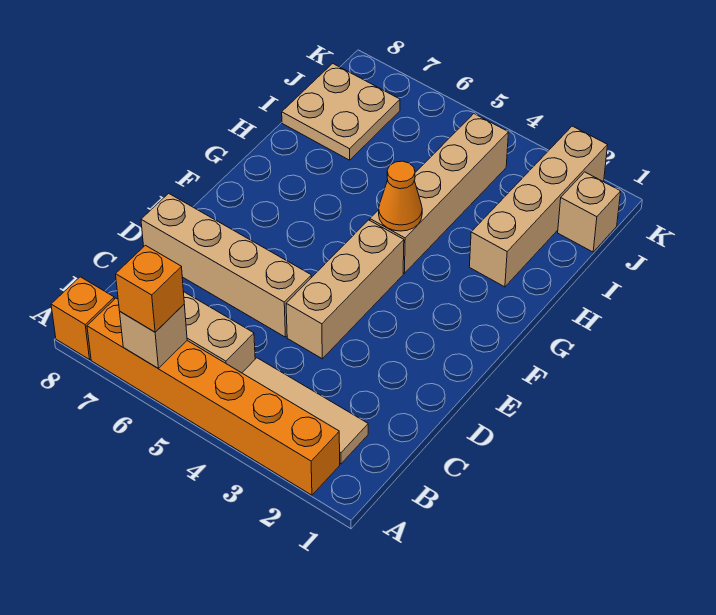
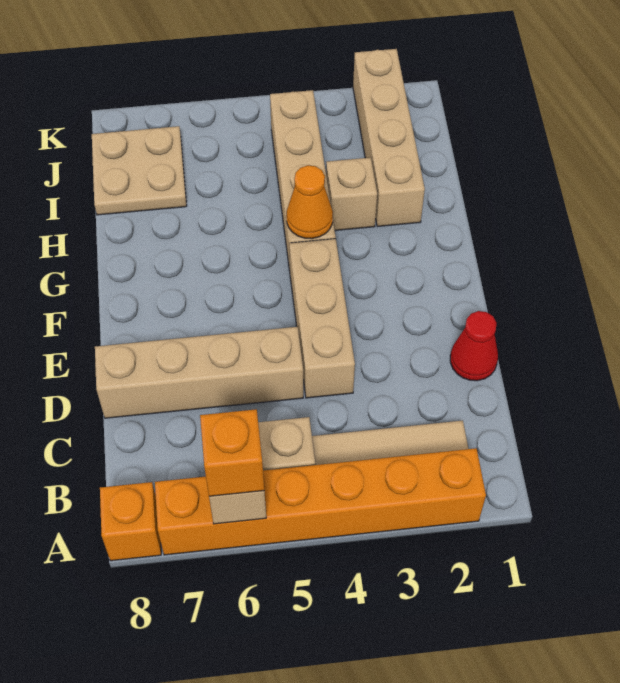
none -> red 1x1 cone [450,311,498,381]
tan 1x1 brick [558,172,621,252] -> tan 1x1 brick moved to [326,157,377,230]

